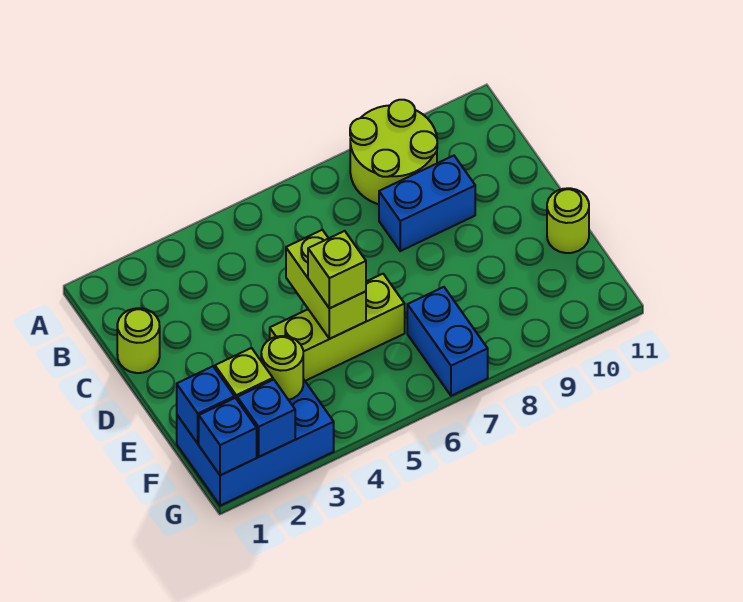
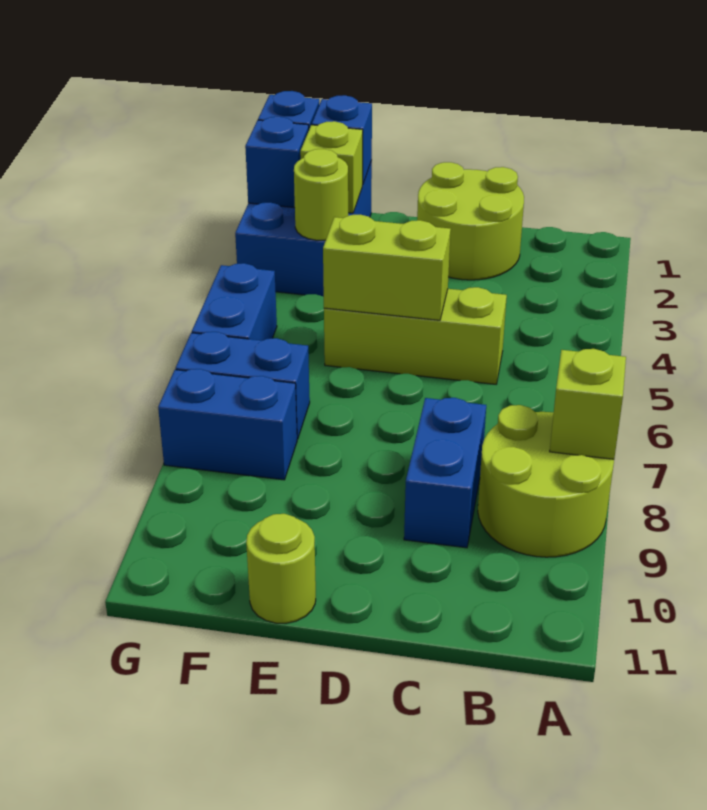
lime 1x1 round brick [117,308,160,373] -> lime 2x2 round brick [417,162,524,280]
lime 1x3 brick [270,274,405,381] -> lime 1x3 brick turned to [324,287,507,384]
lime 1x1 brick [308,231,366,308] -> lime 1x1 brick moved to [550,349,626,459]
none -> blue 1x2 brick [158,369,297,480]
none -> blue 1x2 brick [192,263,277,341]

